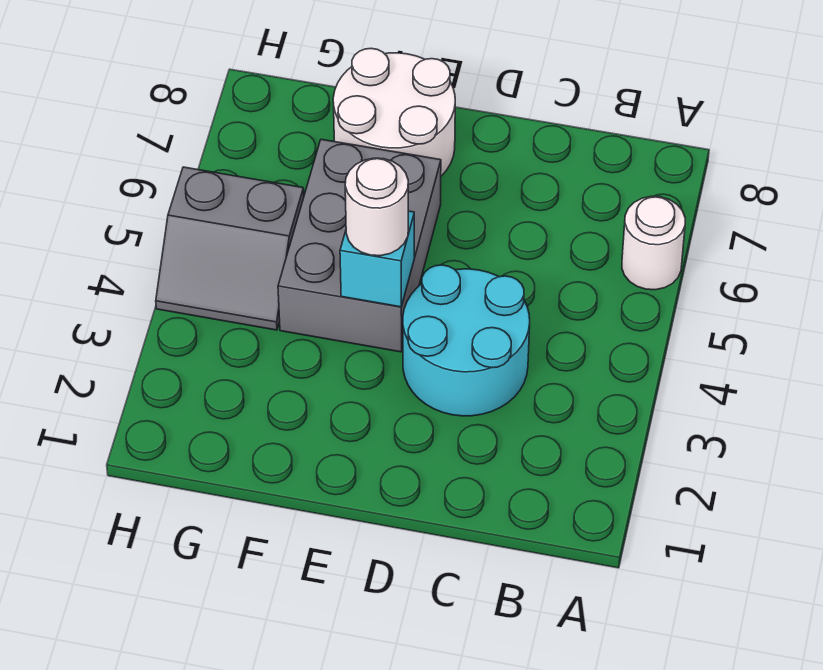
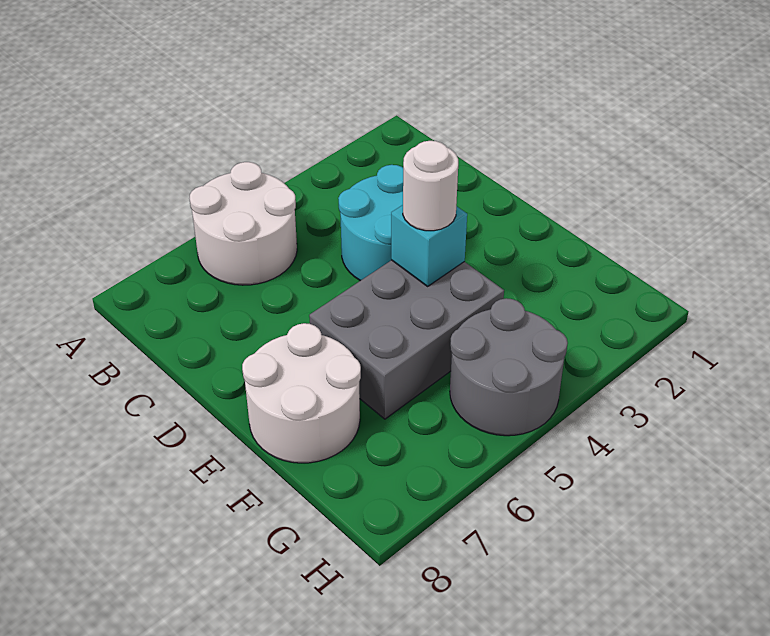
white 1x1 round brick [622,196,685,290] -> white 2x2 round brick [189,162,297,285]
grey 2x2 slope [156,167,304,330] -> grey 2x2 round brick [450,298,568,436]

